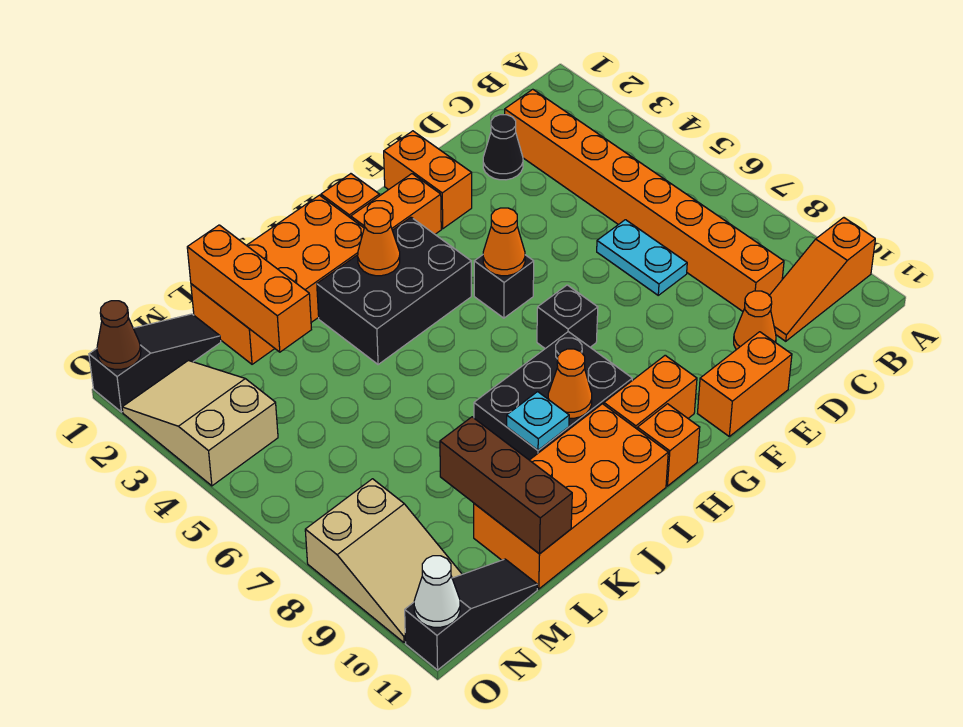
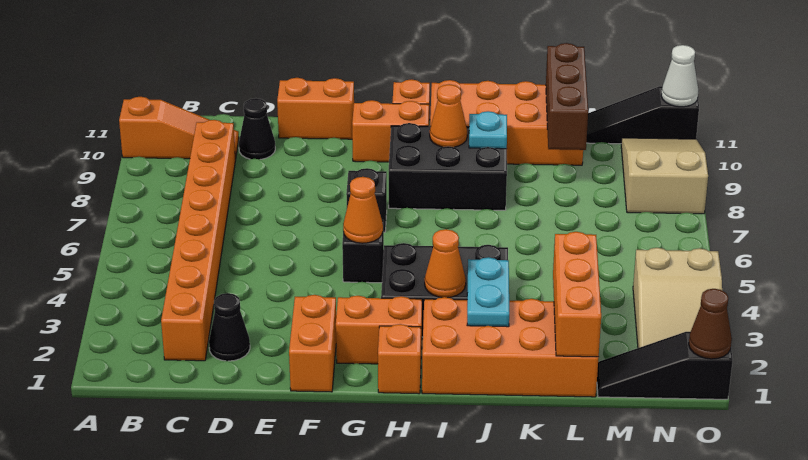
cyan 1x2 plate [597,220,687,295] -> cyan 1x2 plate moved to [467,257,509,327]
orange 1x1 cone [734,291,776,350] -> black 1x1 cone [239,98,275,160]

